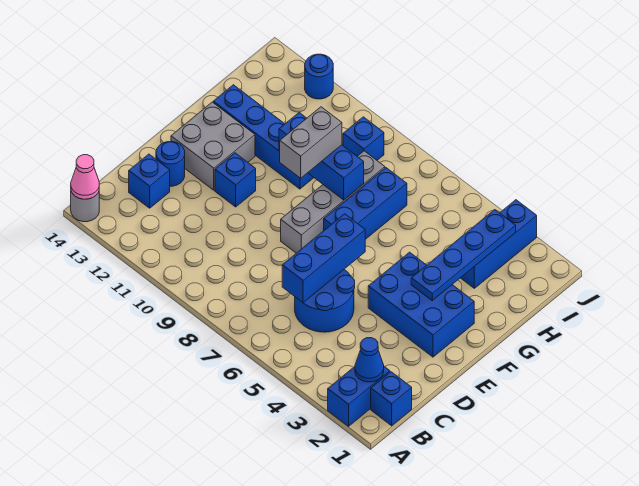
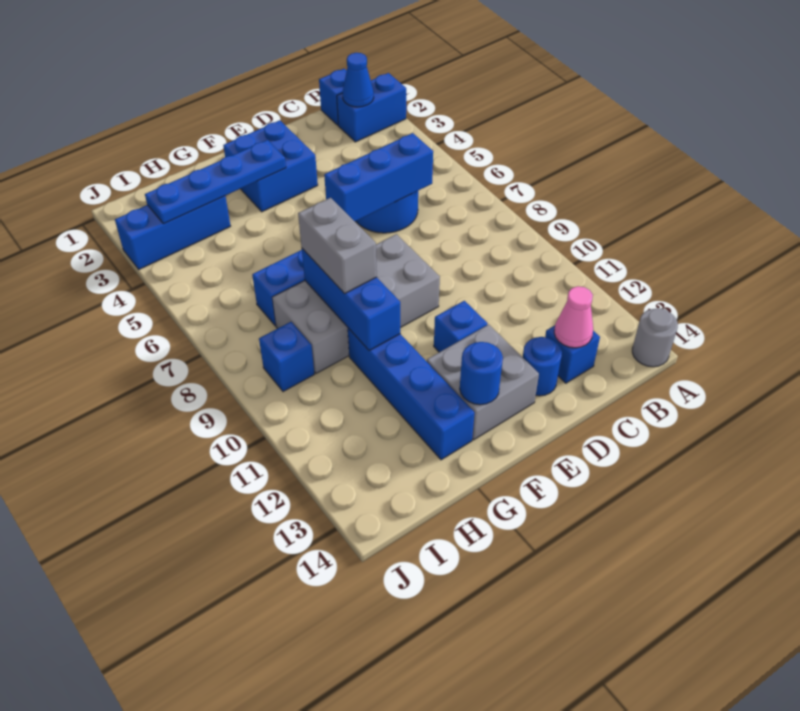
pink 1x1 cone [71,155,99,199] -> pink 1x1 cone moved to [554,286,593,348]
blue 2x3 brick [368,252,474,357] -> blue 2x2 brick [223,120,318,212]
grey 1x4 brick [281,151,385,253] -> grey 2x4 brick [272,234,440,373]
grey 1x2 brick [279,107,342,178] -> grey 1x2 brick turned to [298,198,377,294]
blue 1x1 round brick [305,54,333,99] -> blue 1x1 round brick moved to [460,342,503,405]

